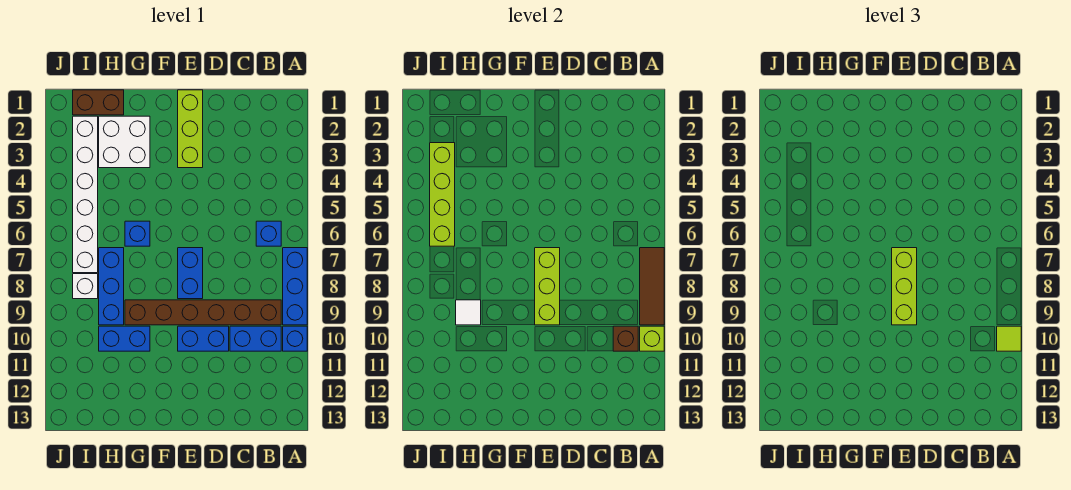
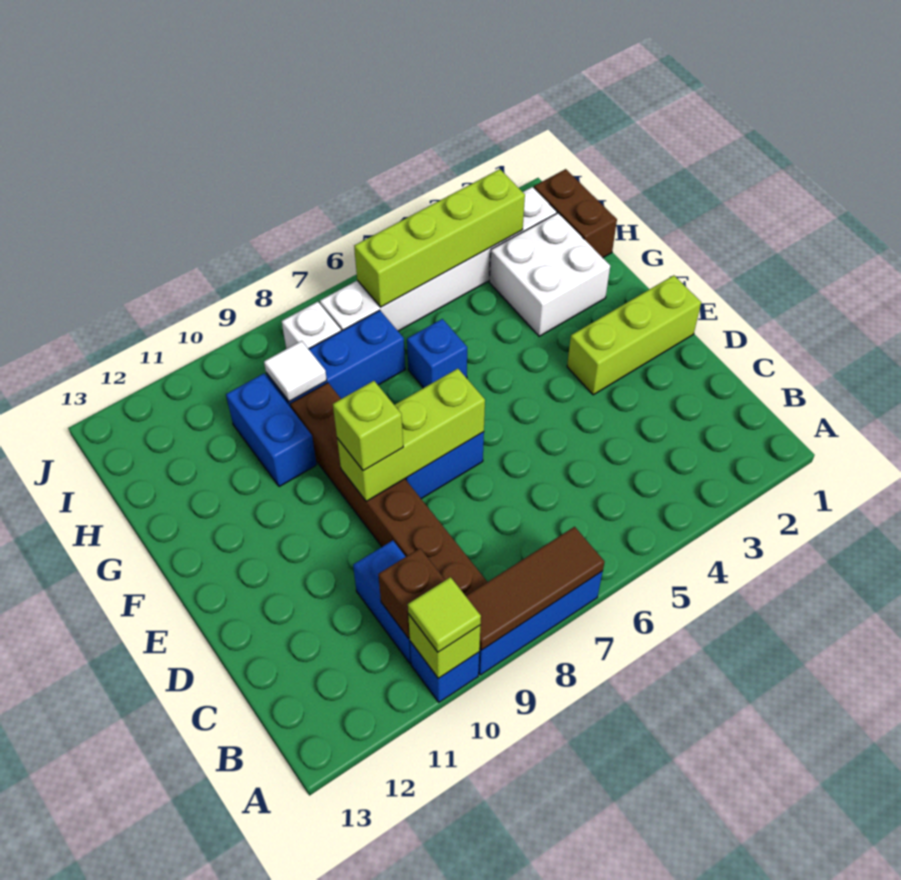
blue 1x1 brick [256,221,281,246] -> none
blue 1x2 brick [178,326,229,351] -> none
lime 1x3 brick [892,248,917,325] -> lime 1x1 brick [333,381,403,471]

